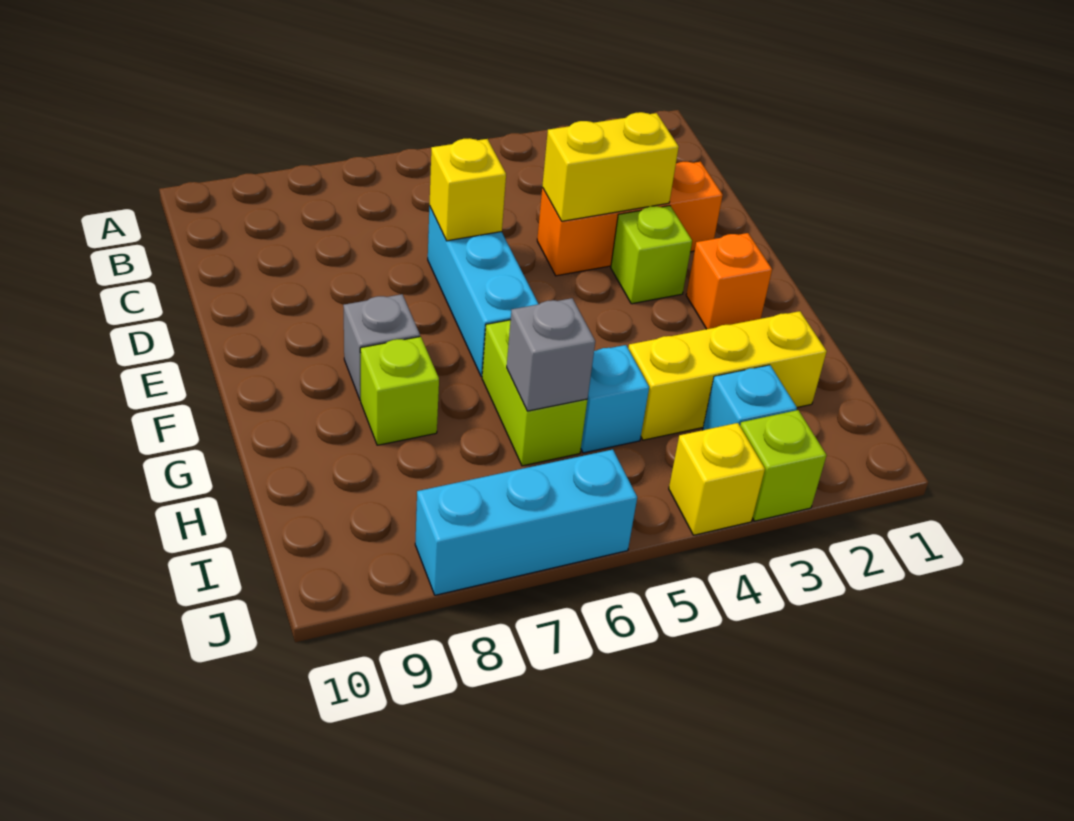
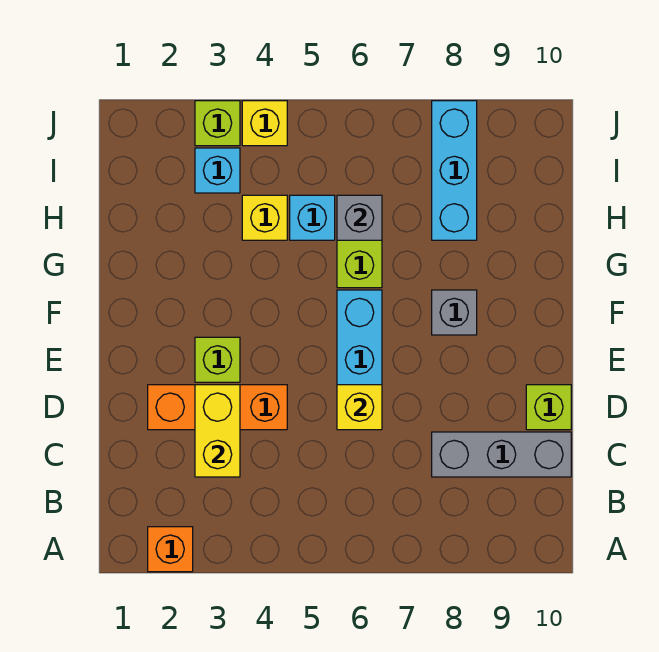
none -> grey 1x3 brick [432,432,571,477]
yellow 1x2 brick [542,112,679,221] -> yellow 1x2 brick turned to [195,385,240,477]
orange 1x1 brick [686,233,772,329] -> orange 1x1 brick moved to [148,527,193,572]
lime 1x1 brick [360,337,439,445] -> lime 1x1 brick moved to [526,385,571,430]
yellow 1x3 brick [628,311,827,440] -> yellow 1x1 brick [242,195,287,240]
cyan 1x3 brick [415,450,637,595] -> cyan 1x3 brick turned to [432,101,477,240]

